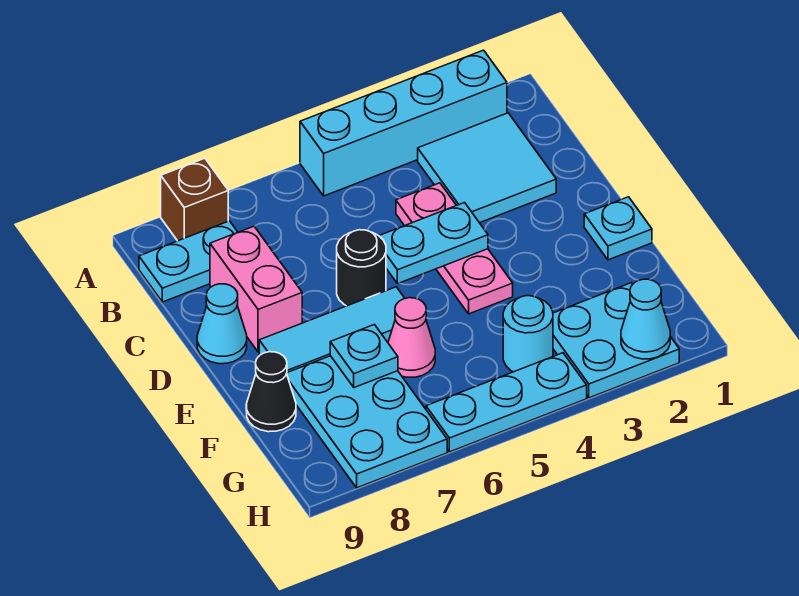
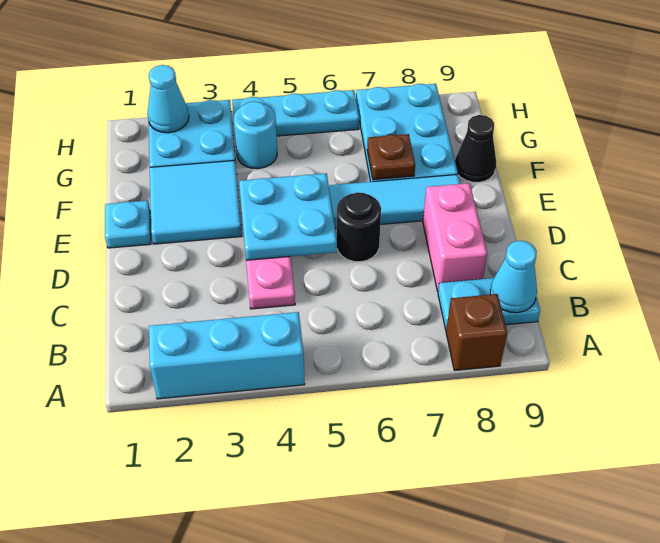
cyan 1x4 brick [300,50,507,196] -> cyan 1x3 brick [149,312,305,399]
cyan 2x2 tile [418,113,556,223] -> cyan 2x2 tile moved to [150,160,242,244]
cyan 1x2 plate [379,203,488,284] -> cyan 2x2 plate [239,173,337,260]
cyan 1x1 cone [197,284,247,364] -> cyan 1x1 cone moved to [490,241,537,313]
pink 1x1 cone [388,298,435,377] -> none
cyan 1x1 plate [330,325,398,388] -> brown 1x1 plate [367,134,415,180]

